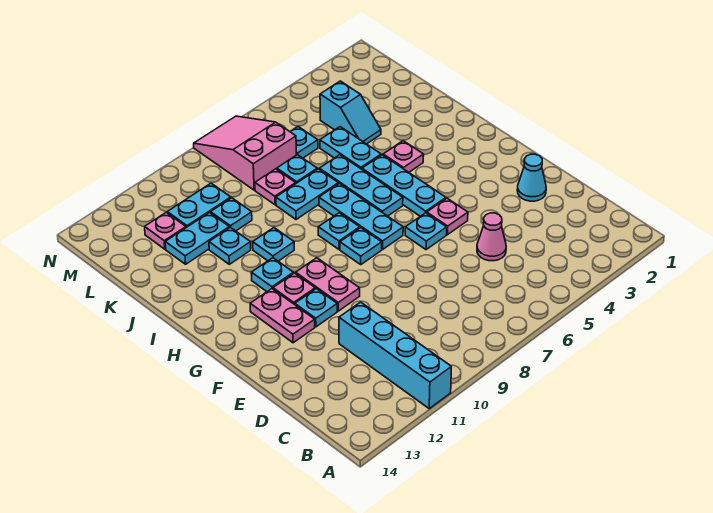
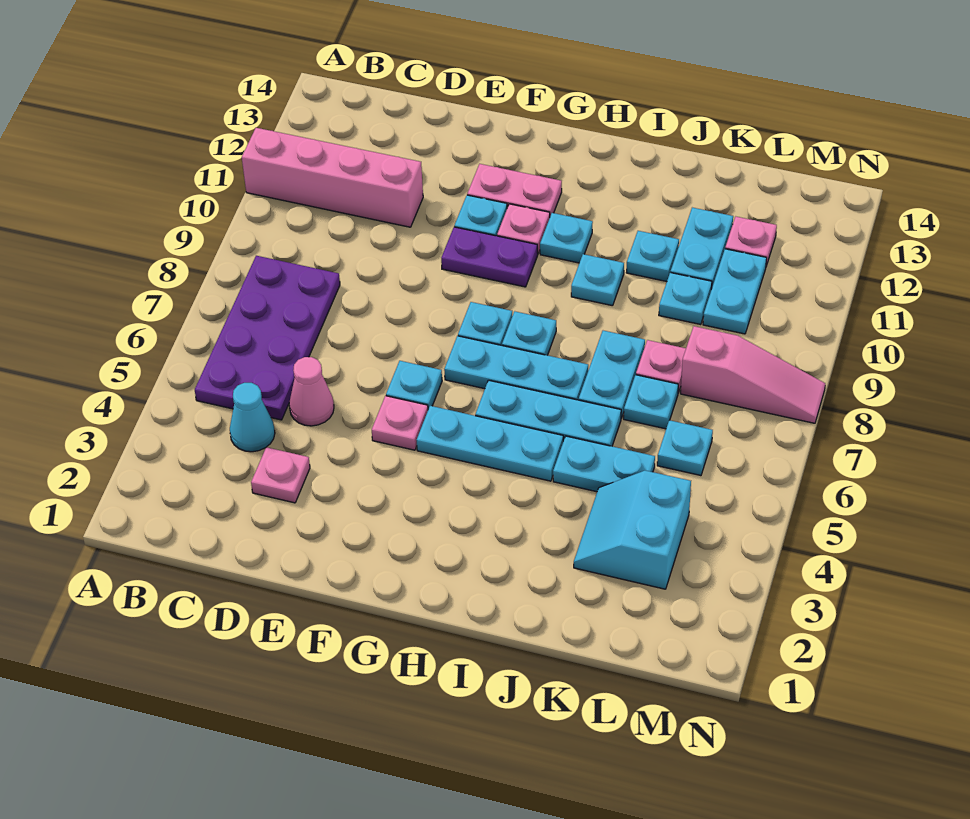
cyan 1x4 brick [339,302,451,408] -> pink 1x4 brick [242,128,423,227]
none -> purple 2x4 plate [195,256,340,420]
cyan 1x1 cone [517,154,546,201] -> cyan 1x1 cone moved to [230,383,275,452]
pink 1x2 plate [296,258,360,311] -> purple 1x2 plate [441,227,538,287]
pink 1x1 plate [383,141,424,172] -> pink 1x1 plate moved to [251,447,310,503]
cyan 1x2 slope [320,81,381,144] -> cyan 2x2 slope [574,470,691,589]
pink 2x3 slope [194,116,296,190] -> pink 1x3 slope [681,326,825,423]

